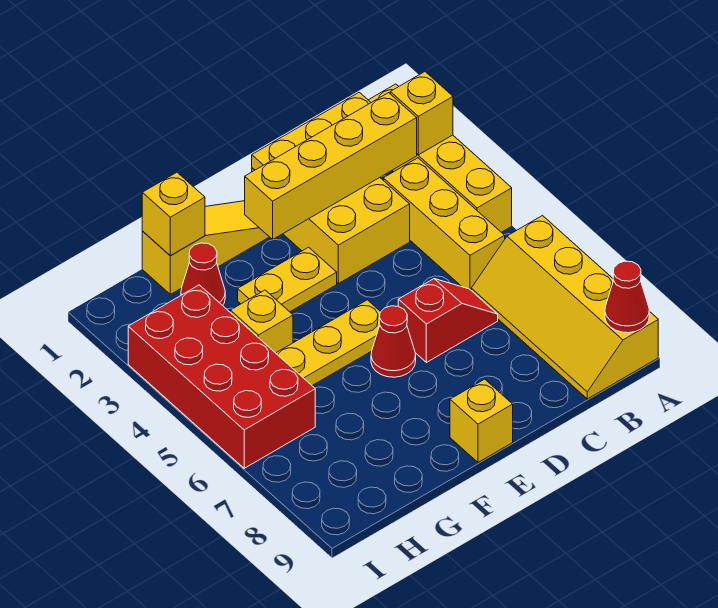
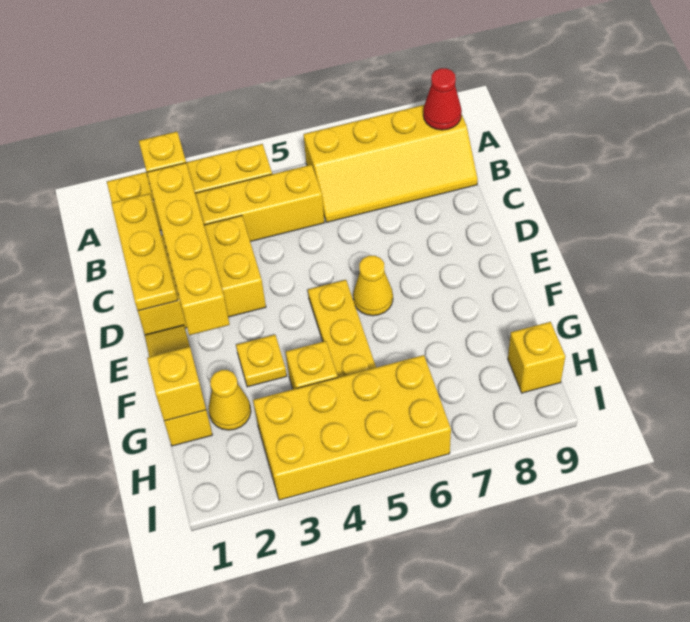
red 1x2 slope [398,279,498,362] -> none
yellow 1x2 plate [238,247,337,312] -> yellow 1x1 plate [236,335,287,387]
red 1x1 cone [371,306,416,377] -> yellow 1x1 cone [353,256,393,316]
yellow 1x1 brick [450,379,513,462] -> yellow 1x1 brick moved to [508,322,565,393]
red 1x1 cone [181,243,225,306] -> yellow 1x1 cone [209,370,251,430]
red 2x4 brick [128,285,315,468] -> yellow 2x4 brick [253,355,451,500]

